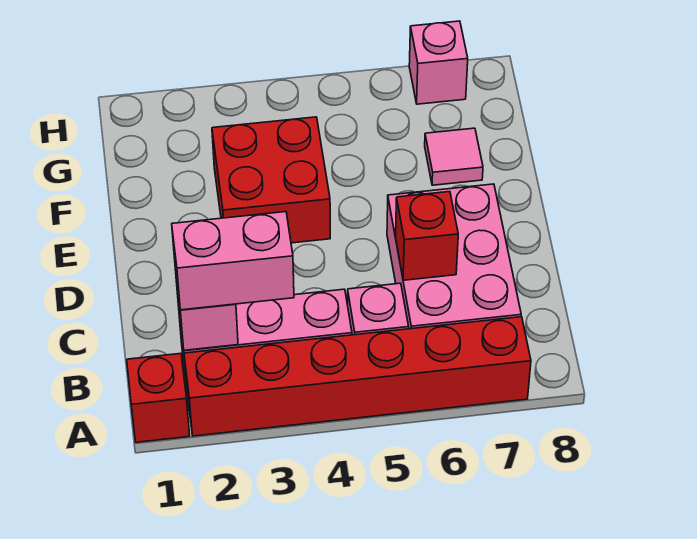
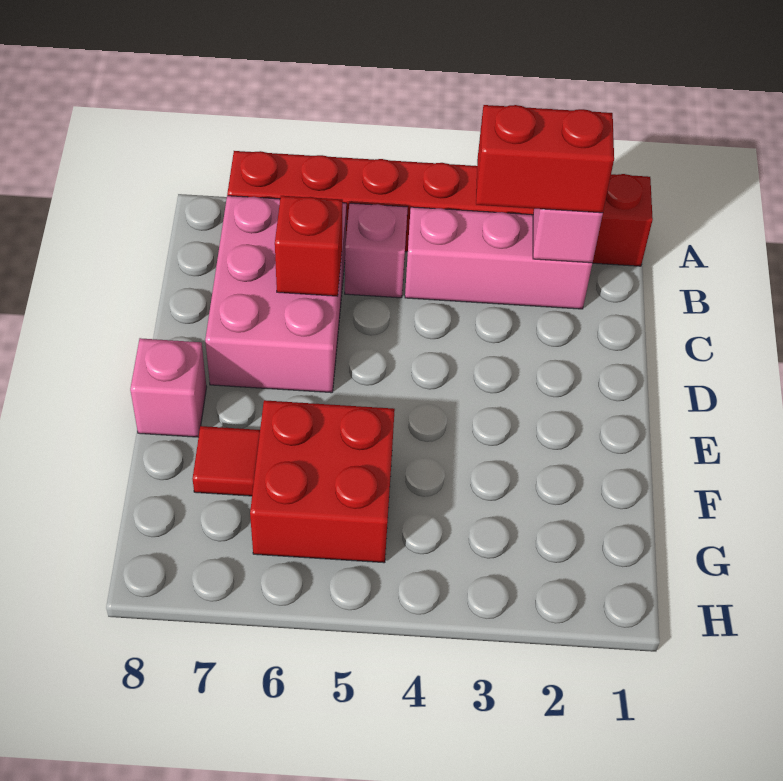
pink 1x2 brick [172,212,294,310] -> red 1x2 brick [476,105,614,213]
red 2x2 brick [212,117,330,243] -> red 2x2 brick moved to [250,400,395,563]
pink 1x1 tile [425,128,483,185] -> red 1x1 tile [192,426,260,496]
pink 1x1 brick [409,21,468,104] -> pink 1x1 brick moved to [130,338,206,437]

